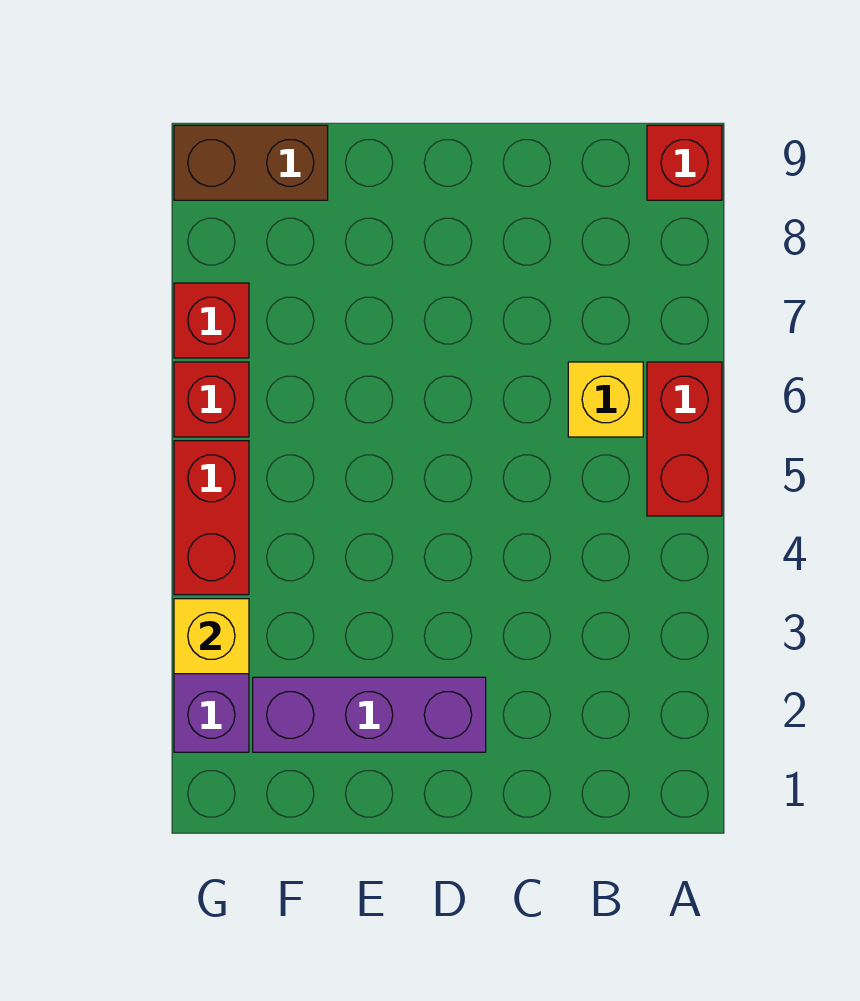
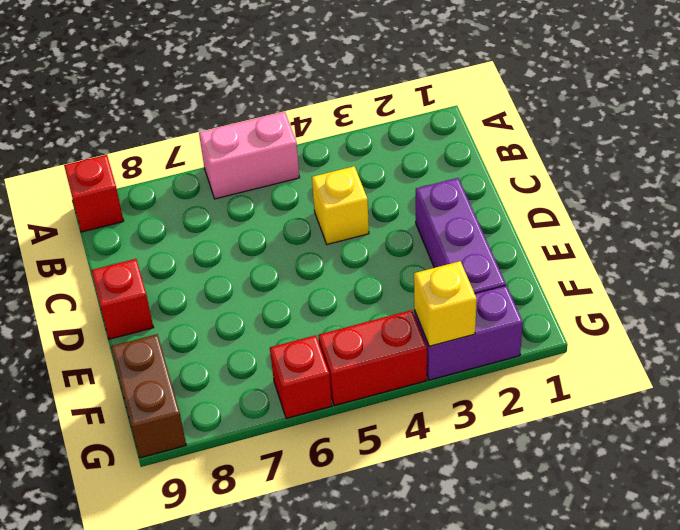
red 1x2 brick [647,362,722,516] -> pink 1x2 brick [199,112,300,199]
yellow 1x1 brick [568,362,643,437] -> yellow 1x1 brick moved to [312,166,369,244]
red 1x1 brick [174,283,249,358] -> red 1x1 brick moved to [91,259,153,339]

